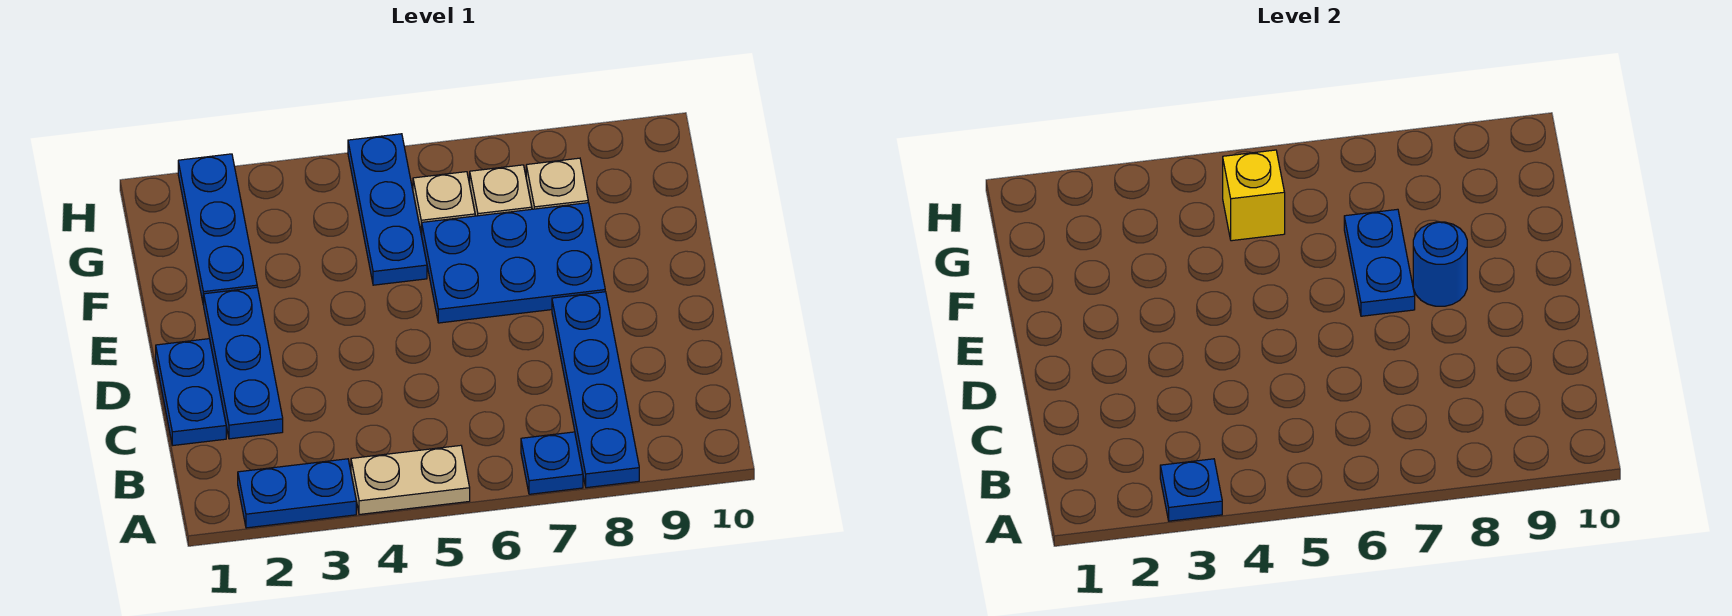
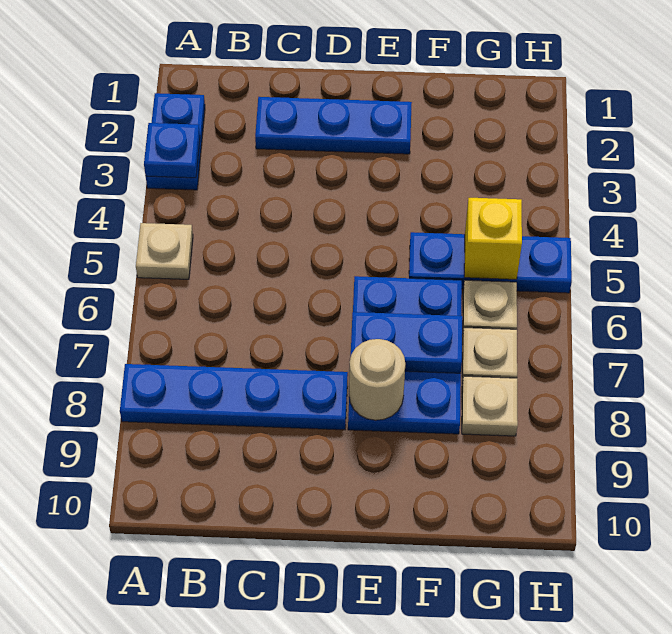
tan 1x2 plate [351,445,470,514] -> tan 1x1 plate [136,223,193,279]
blue 1x1 plate [521,432,583,494] -> none
blue 1x2 plate [156,339,226,445] -> none
blue 1x1 round brick [1413,222,1467,306] -> tan 1x1 round brick [349,339,405,420]
blue 1x3 plate [178,154,257,305] -> none

